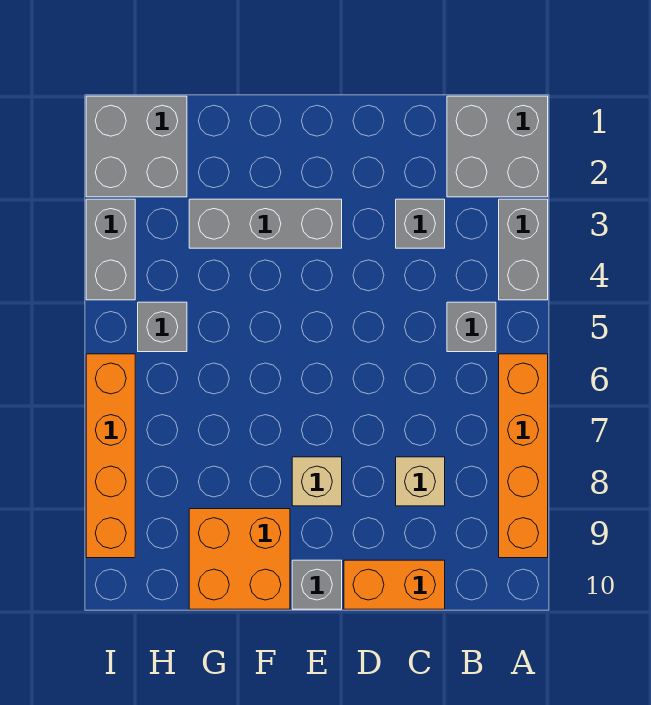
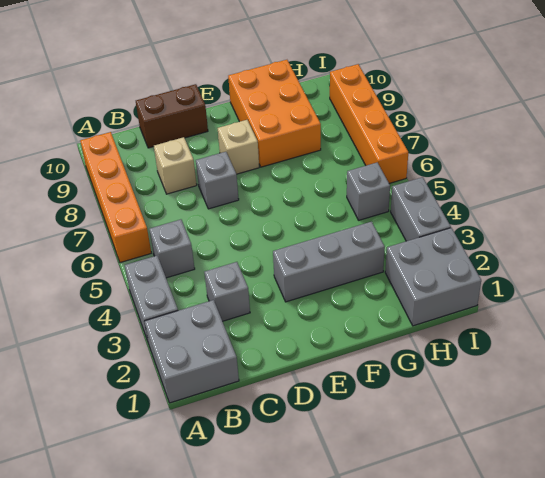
orange 1x2 brick [344,560,445,609] -> brown 1x2 brick [136,84,208,148]
grey 1x1 brick [292,560,342,609] -> grey 1x1 brick moved to [196,152,239,209]
orange 2x2 brick [189,509,290,609] -> orange 2x3 brick [228,60,321,167]

